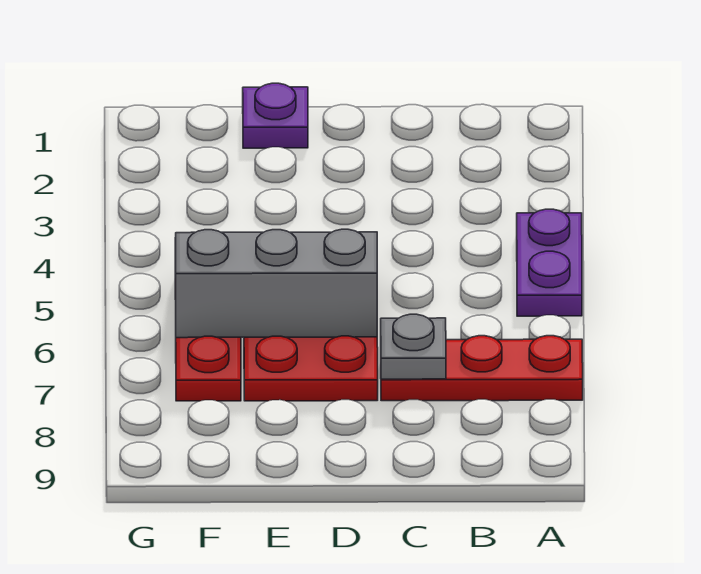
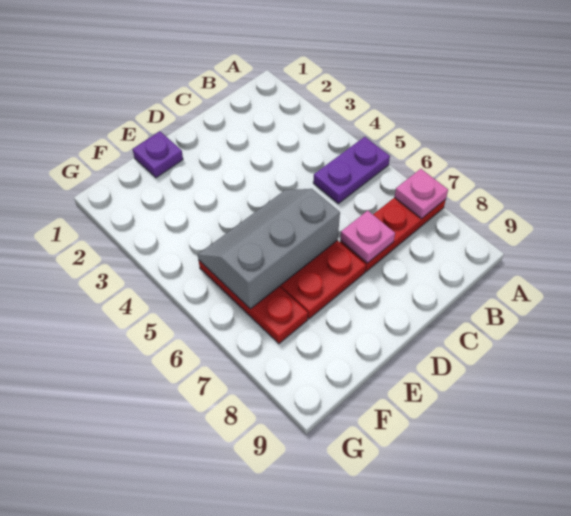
purple 1x2 plate [517,209,582,316] -> purple 1x2 plate turned to [313,137,390,204]
none -> pink 1x1 plate [395,169,448,219]
grey 1x1 plate [381,314,446,379] -> pink 1x1 plate [340,211,395,263]

